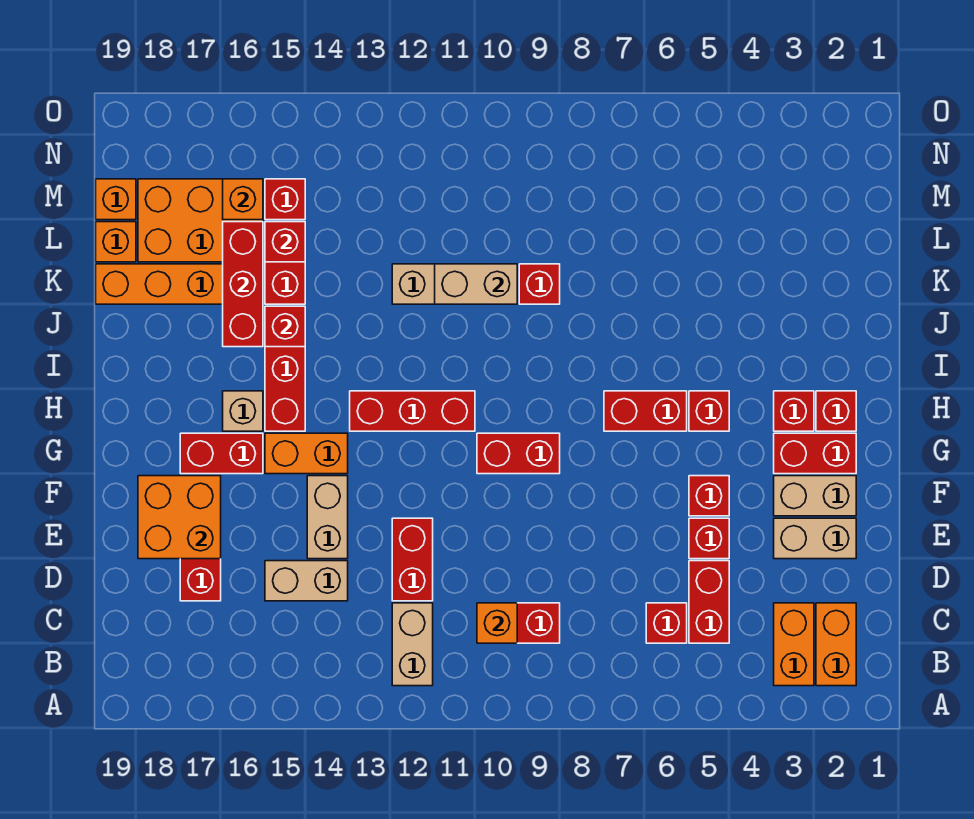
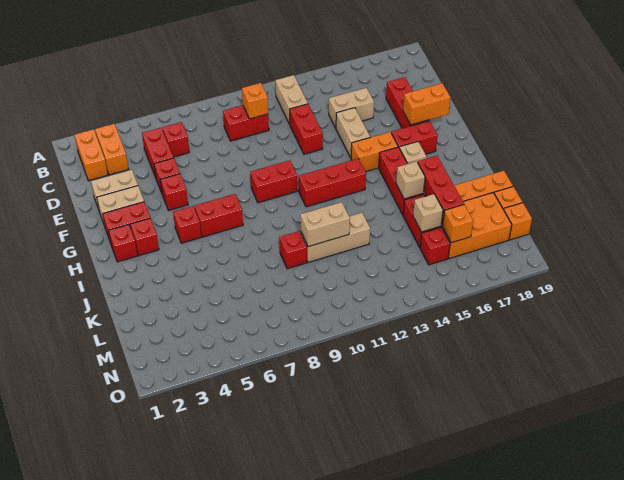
orange 2x2 brick [138,476,221,559] -> orange 1x2 brick [403,83,451,125]
red 1x1 brick [265,306,305,347] -> tan 1x1 brick [396,161,425,199]
red 1x1 brick [265,222,305,262] -> tan 1x1 brick [413,194,443,232]

